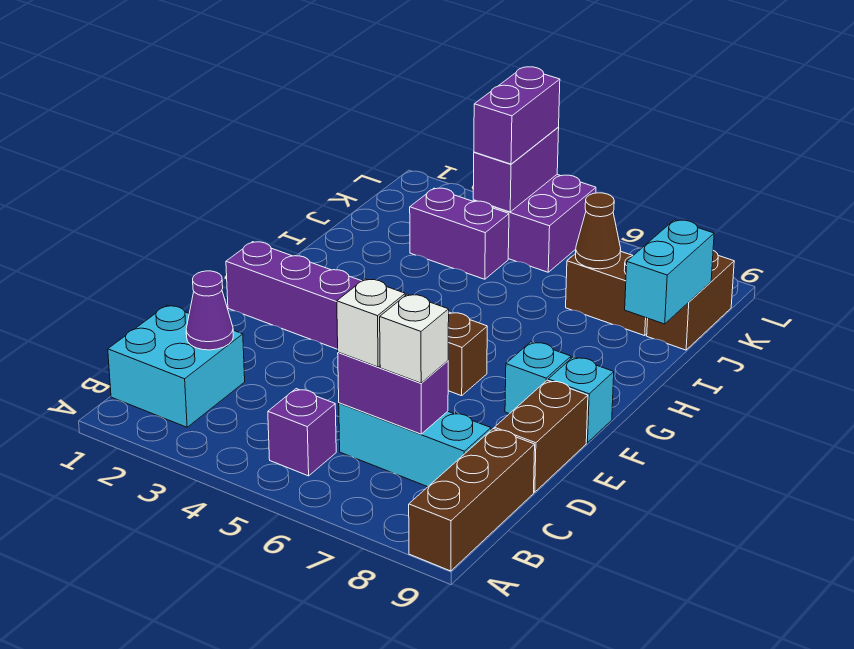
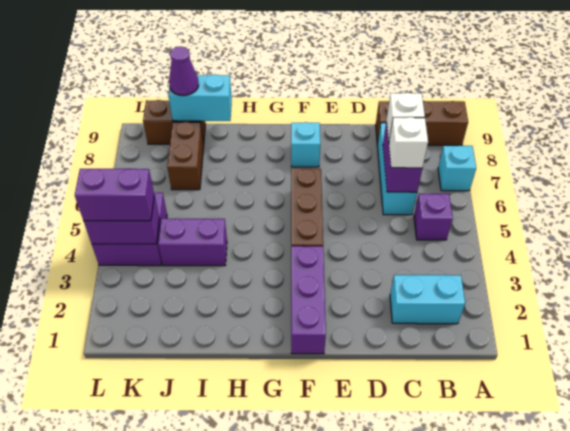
cyan 2x2 brick [108,305,245,427] -> cyan 1x2 brick [390,275,465,324]
purple 1x1 cone [186,271,233,350] -> purple 1x1 cone moved to [169,46,199,96]
brown 1x2 brick [494,380,588,492] -> none
cyan 1x1 brick [548,357,614,443] -> cyan 1x1 brick moved to [438,145,476,191]
purple 1x2 brick [410,188,509,279] -> purple 1x2 brick turned to [158,219,227,266]
brown 1x1 cone [576,193,621,269] -> none

